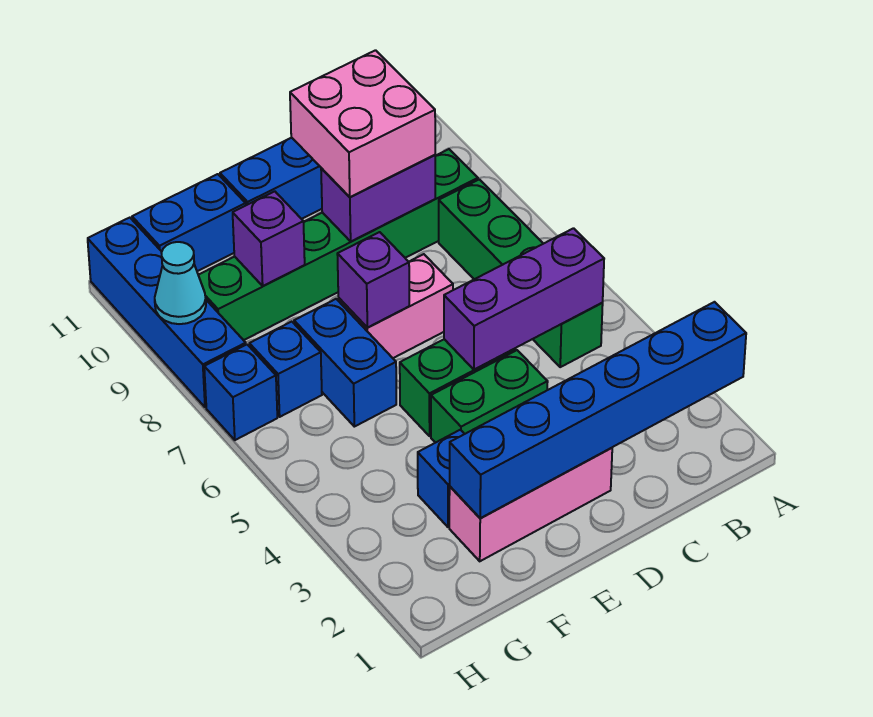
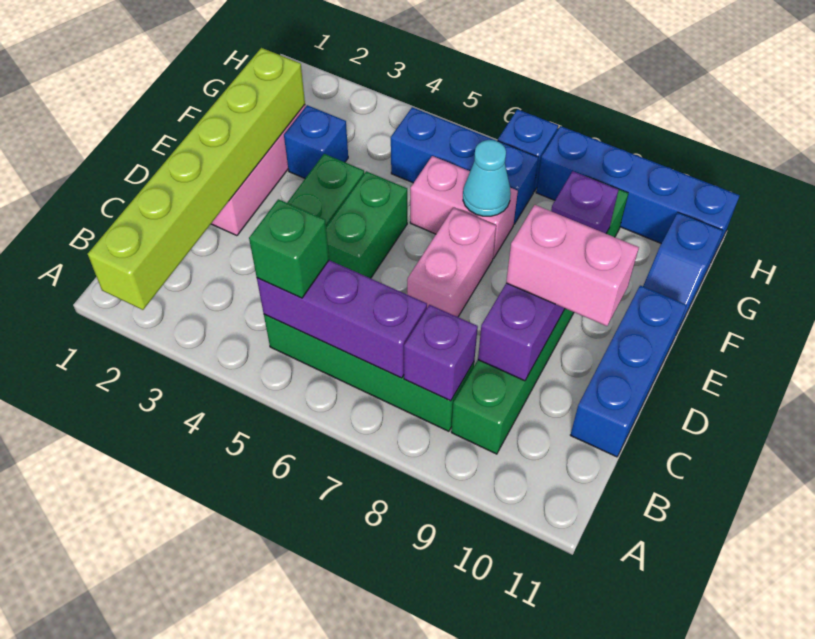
blue 1x6 brick [450,302,746,518] -> lime 1x6 brick [88,48,305,310]
purple 1x3 brick [444,228,604,370] -> purple 1x3 brick turned to [257,260,427,378]
none -> green 1x1 brick [249,199,329,298]
pink 2x2 brick [290,50,435,197] -> pink 1x2 brick [506,205,639,326]
purple 1x1 brick [337,232,409,328] -> purple 1x1 brick moved to [404,305,478,401]
blue 1x2 brick [294,299,396,427] -> pink 1x2 brick [410,156,518,259]
blue 1x2 brick [132,174,246,271] -> blue 1x2 slope [643,213,723,334]
blue 1x1 brick [249,322,322,417] -> blue 1x3 brick [391,107,538,224]
cyan 1x1 cone [155,242,206,324] -> cyan 1x1 cone moved to [463,140,511,216]

